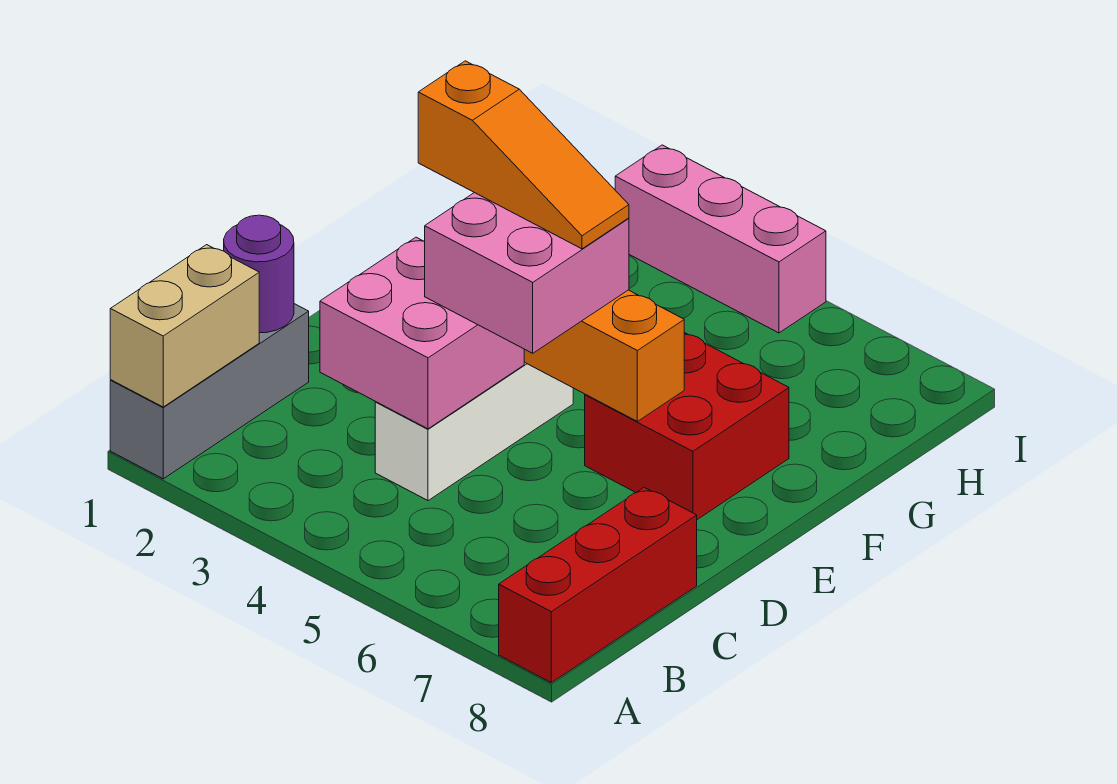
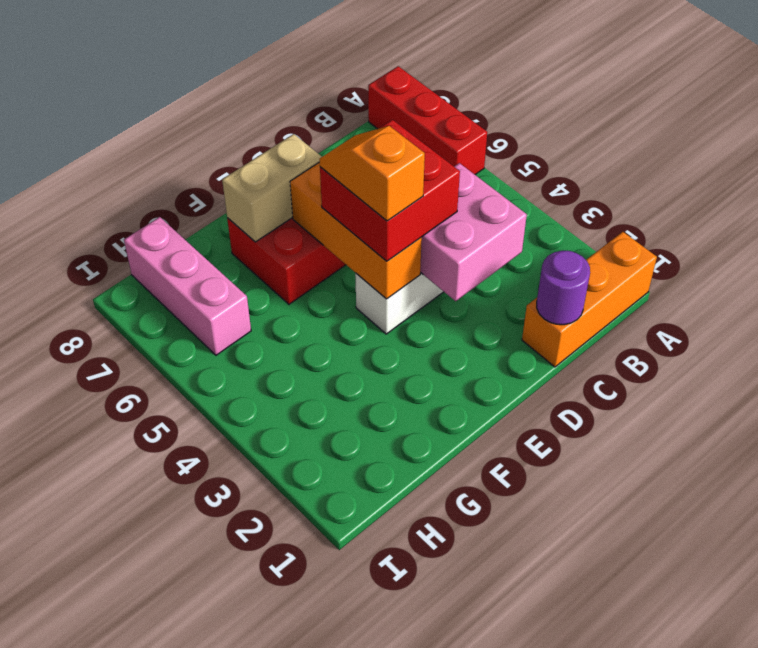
grey 1x3 brick [110,304,309,479] -> orange 1x3 brick [522,232,657,367]
tan 1x2 brick [110,245,259,407] -> tan 1x2 brick moved to [222,134,322,242]
red 1x3 brick [499,488,697,683] -> red 1x3 brick turned to [368,66,487,174]
pink 2x2 brick [425,193,629,353] -> red 2x2 brick [320,120,460,261]
orange 1x3 slope [418,61,629,249] -> orange 1x2 slope [319,126,425,221]
pink 1x3 brick [615,145,826,333] -> pink 1x3 brick moved to [124,217,251,355]

